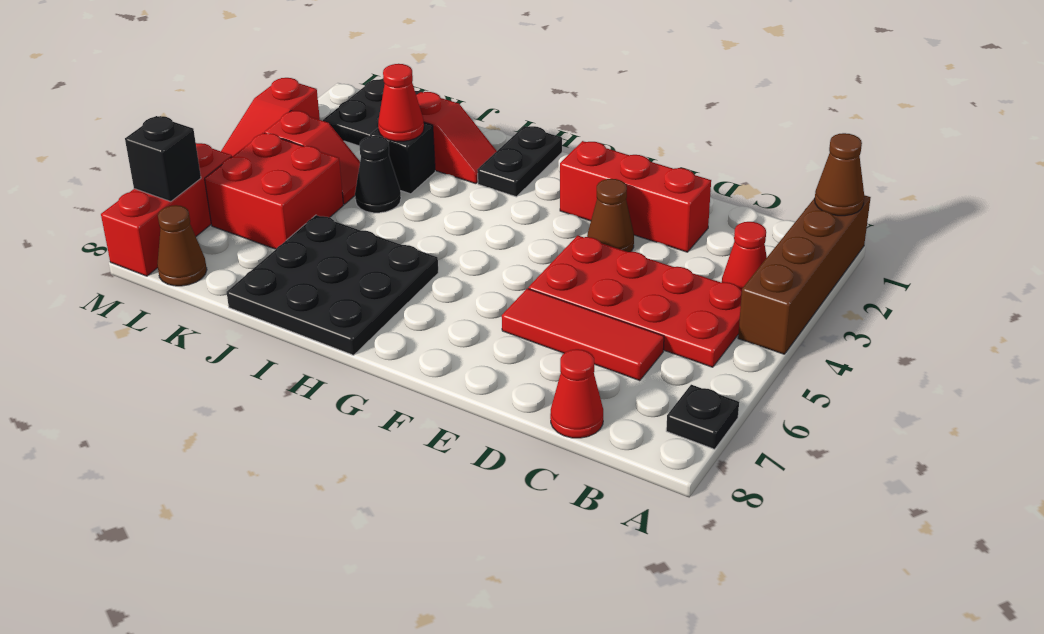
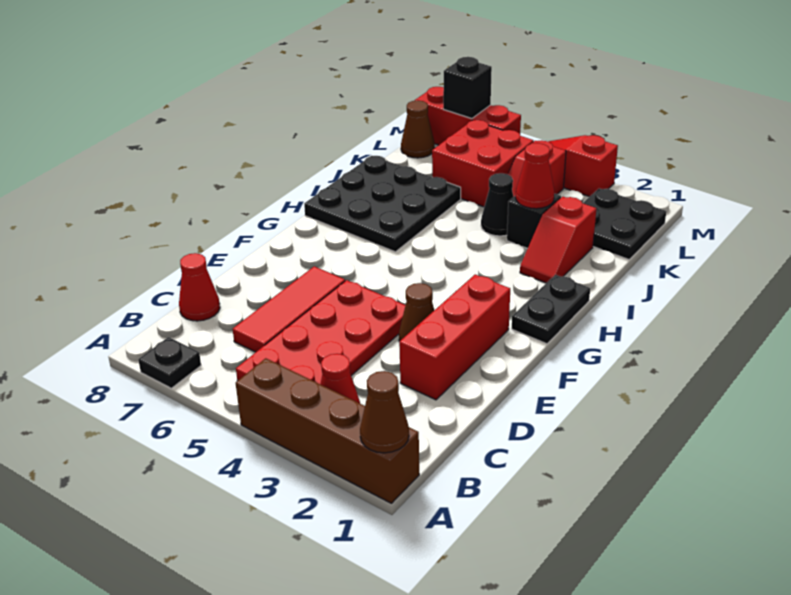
black 1x2 plate [477,126,562,197] -> black 1x2 plate turned to [512,275,590,344]

